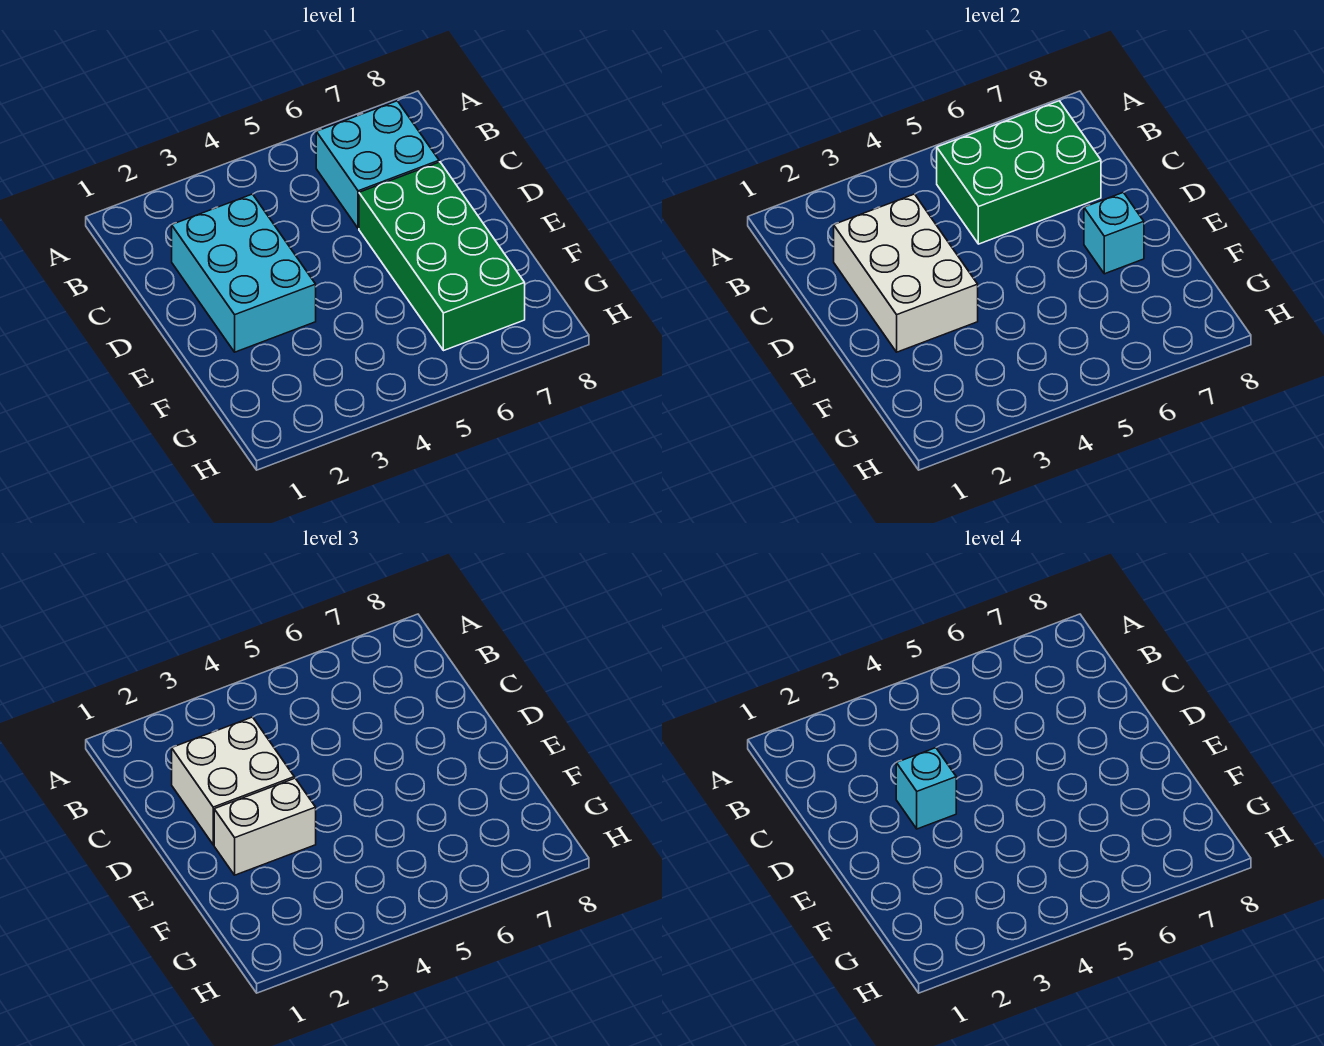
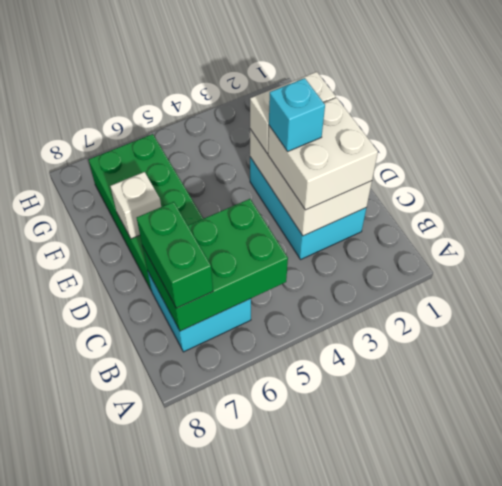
none -> green 1x2 brick [137,202,213,308]
cyan 1x1 brick [1084,192,1144,274] -> white 1x1 brick [110,172,161,239]

